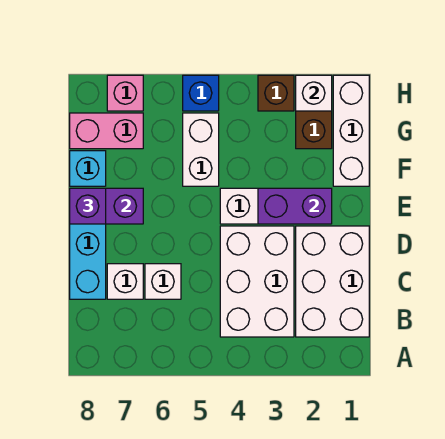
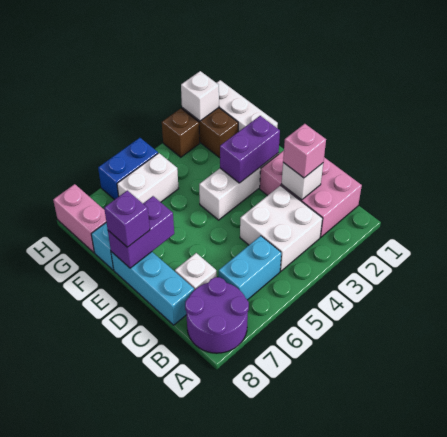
none -> purple 2x2 round brick [185,277,249,353]
white 2x3 brick [296,226,369,337] -> pink 2x3 brick [260,151,362,237]
white 2x3 brick [220,226,294,337] -> white 2x2 brick [240,186,323,271]
none -> cyan 1x2 brick [219,236,281,300]
white 1x1 brick [145,264,181,299] -> white 1x1 brick moved to [282,163,323,200]
white 1x2 brick [183,113,219,186] -> white 1x2 brick turned to [117,153,179,203]
pink 1x2 brick [70,113,143,149] -> pink 1x2 brick turned to [53,184,106,253]
blue 1x1 brick [183,75,219,111] -> blue 1x2 brick [98,138,158,200]
pink 1x1 brick [107,75,143,111] -> pink 1x1 brick moved to [283,124,326,178]

